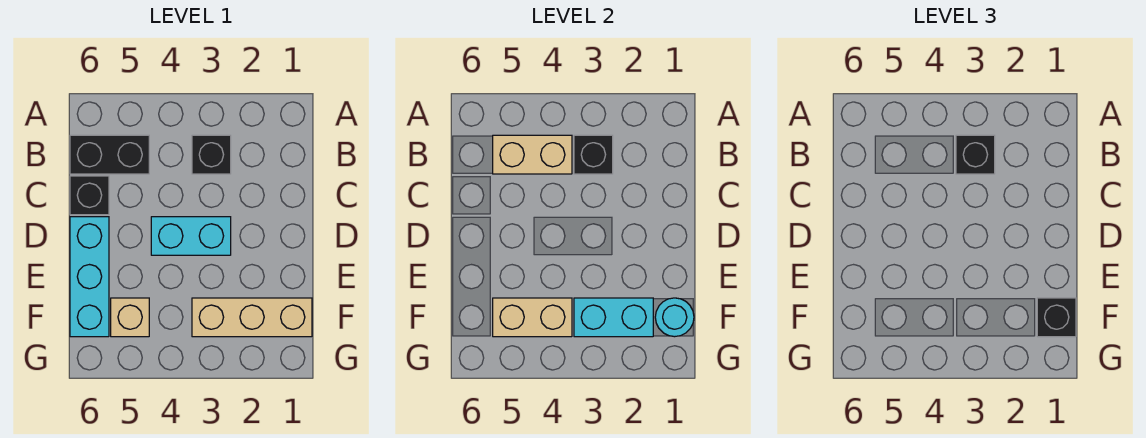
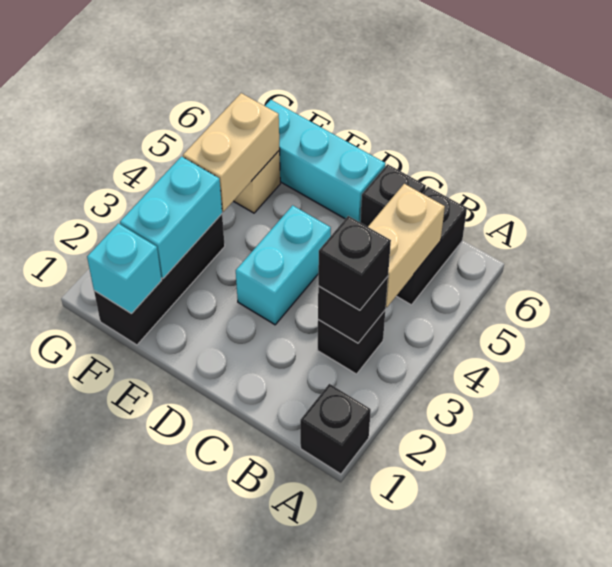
tan 1x3 brick [192,298,312,337] -> black 1x3 brick [94,214,225,345]
cyan 1x1 round brick [655,298,694,337] -> cyan 1x1 brick [87,223,162,314]
black 1x1 brick [1037,298,1076,337] -> black 1x1 brick moved to [300,384,371,474]

